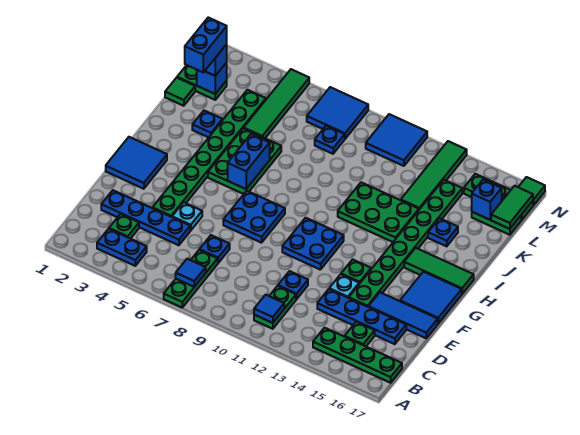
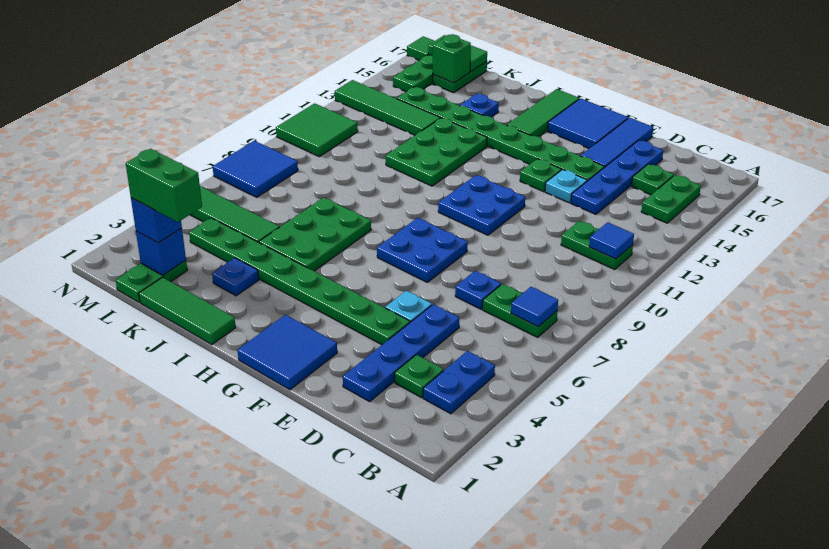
green 1x3 plate [164,250,218,307] -> green 1x2 plate [483,284,557,337]
green 1x4 plate [313,328,402,383] -> green 1x2 plate [641,175,701,223]
blue 1x1 plate [278,271,308,299] -> none
green 2x3 plate [208,128,281,194] -> green 2x3 plate turned to [259,198,371,271]
blue 1x2 brick [228,134,270,189] -> none
green 1x1 tile [165,78,195,106] -> green 1x3 tile [139,277,236,345]
blue 1x2 brick [185,18,227,72] -> green 1x2 brick [126,149,202,222]
blue 1x1 plate [315,126,345,154] -> none
blue 1x1 brick [472,180,502,220] -> green 1x1 brick [433,34,471,83]
blue 2x2 tile [366,114,427,166] -> green 2x2 tile [276,103,358,157]

